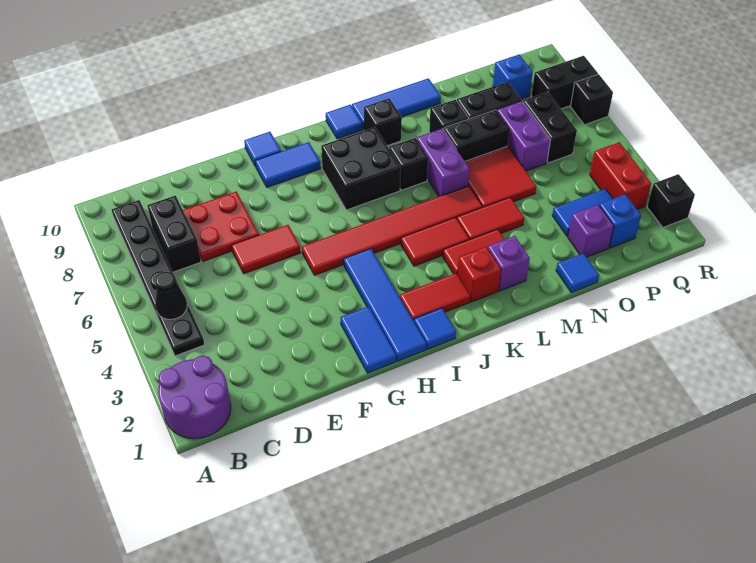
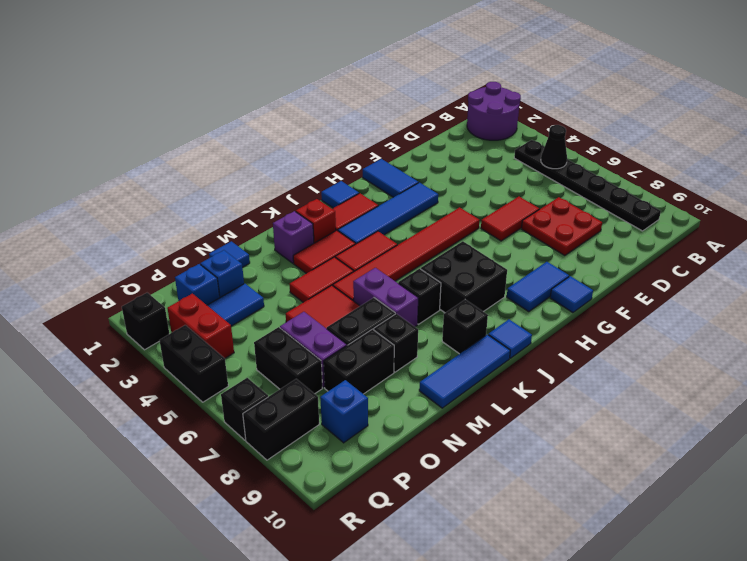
black 1x2 brick [147,196,201,272] -> black 1x2 brick moved to [159,325,228,402]
blue 1x4 tile [344,249,426,361] -> blue 1x4 tile turned to [338,183,438,244]
purple 1x1 brick [568,205,614,257] -> blue 1x1 brick [200,250,244,297]

